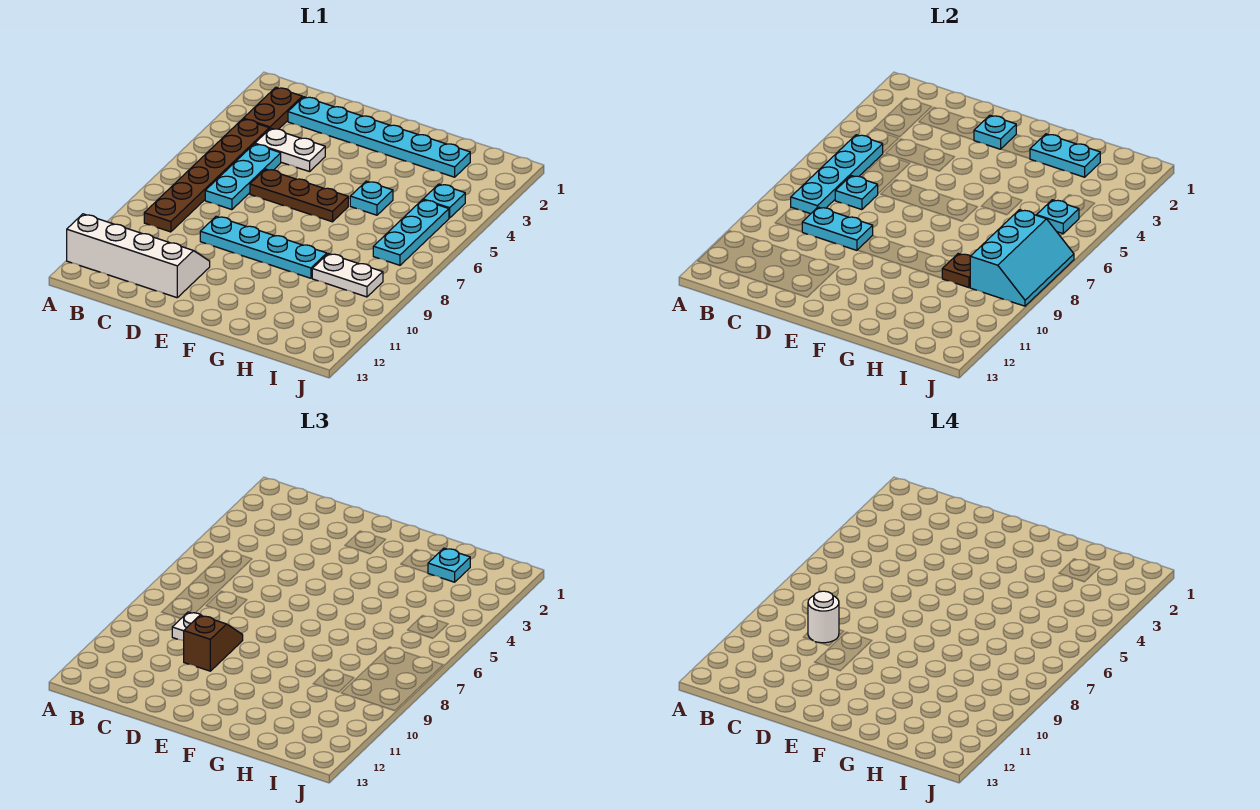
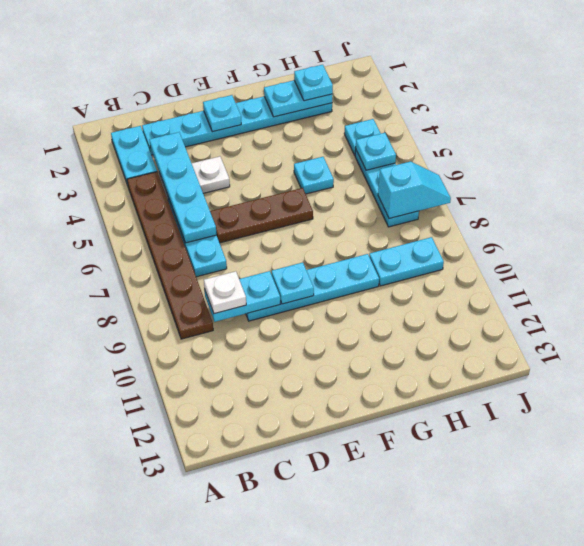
white 2x4 slope [67,214,210,298] -> none
brown 1x2 plate [243,87,302,129] -> cyan 1x2 plate [111,126,157,185]
cyan 1x4 plate [791,135,883,214] -> cyan 1x4 plate moved to [150,132,216,243]
cyan 1x1 plate [835,176,878,210] -> cyan 1x1 plate moved to [272,263,314,304]
white 1x1 round brick [808,591,839,643] -> none
brown 1x2 slope [184,615,243,671] -> none
white 1x2 plate [312,254,383,297] -> cyan 1x2 plate [369,237,444,286]
brown 1x1 plate [942,254,970,288] -> none
cyan 2x3 slope [970,210,1074,306] -> cyan 1x2 slope [378,161,451,219]

